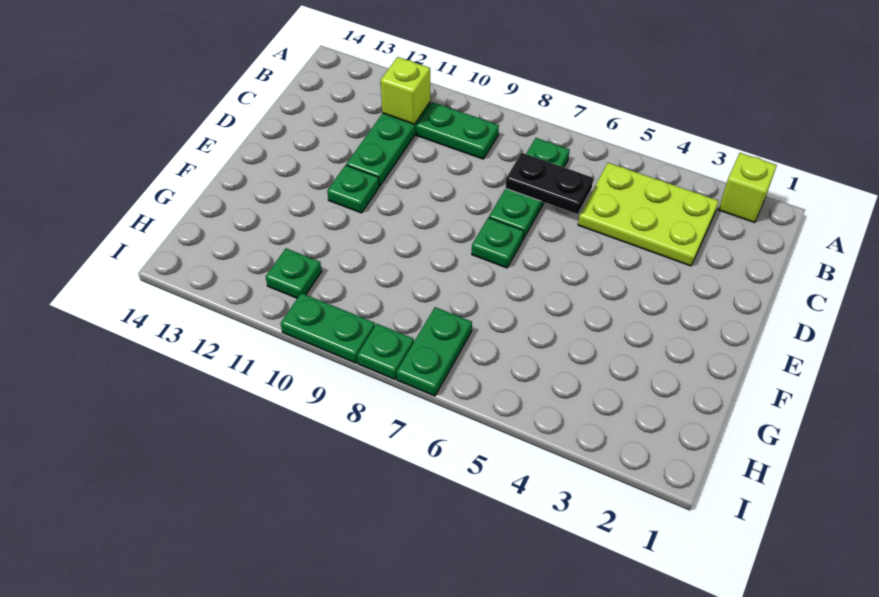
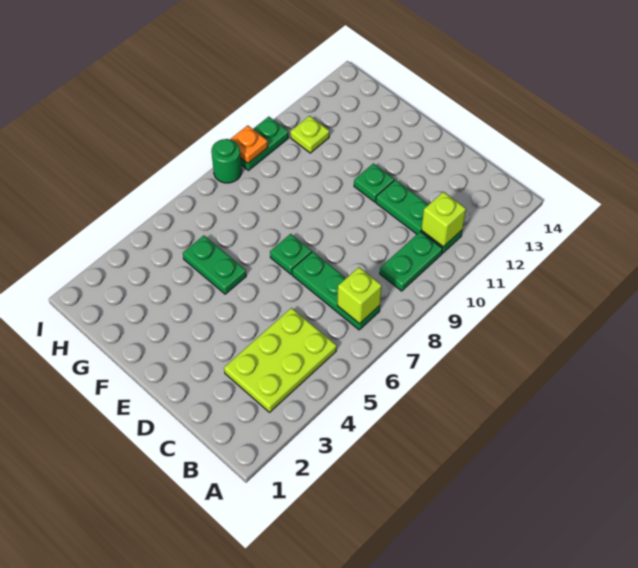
lime 1x1 brick [718,153,777,223] -> lime 1x1 brick moved to [337,267,382,324]
black 1x2 plate [505,153,593,214] -> none
green 1x2 plate [397,307,472,396] -> green 1x2 plate moved to [183,236,246,294]
green 1x1 plate [266,248,322,298] -> lime 1x1 plate [290,116,329,153]
green 1x1 plate [357,324,414,379] -> green 1x1 round brick [211,139,242,183]
none -> orange 1x1 plate [230,125,268,163]

